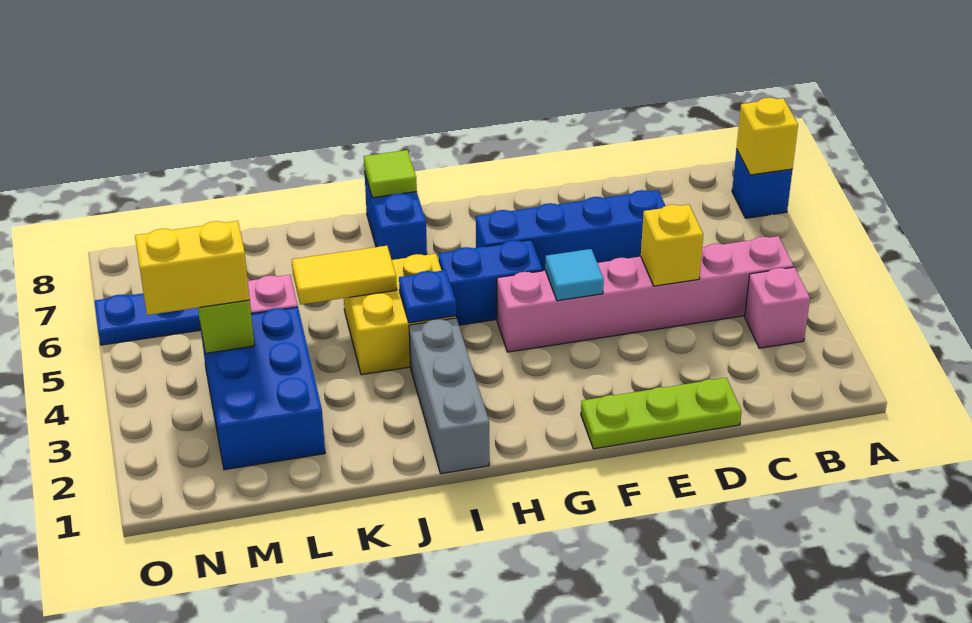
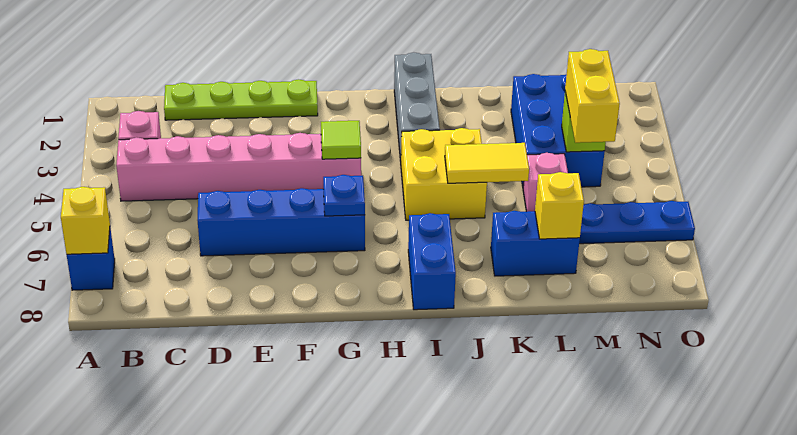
lime 1x3 plate [581,378,742,449] -> lime 1x4 plate [164,79,318,120]
yellow 1x1 brick [641,204,703,286] -> yellow 1x1 brick moved to [535,172,584,239]
cyan 1x1 tile [545,249,604,301] -> none
blue 1x2 brick [439,240,542,325] -> blue 1x2 brick moved to [491,211,580,276]
blue 1x1 plate [399,270,456,323] -> blue 1x1 plate moved to [323,175,365,216]
lime 1x1 tile [364,150,417,198] -> lime 1x1 tile moved to [321,121,361,159]
yellow 1x2 brick [135,221,250,315] -> yellow 1x2 brick turned to [565,49,620,143]

